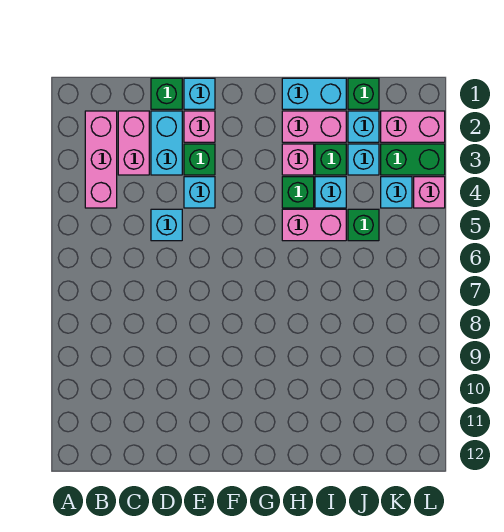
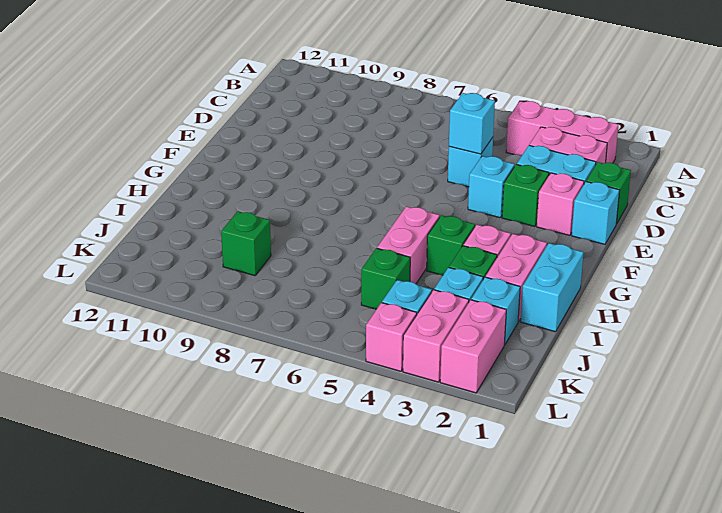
cyan 1x1 brick [315,177,346,208] -> cyan 1x1 brick moved to [449,93,495,154]
green 1x1 brick [348,78,379,109] -> green 1x1 brick moved to [221,211,271,276]
green 1x2 brick [381,144,445,175] -> pink 1x2 brick [403,290,469,382]

